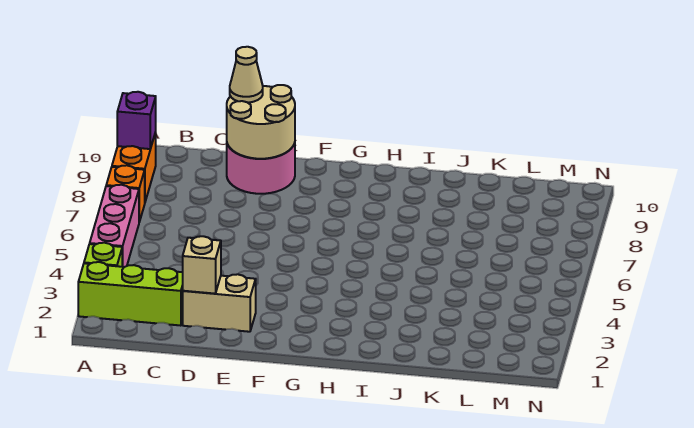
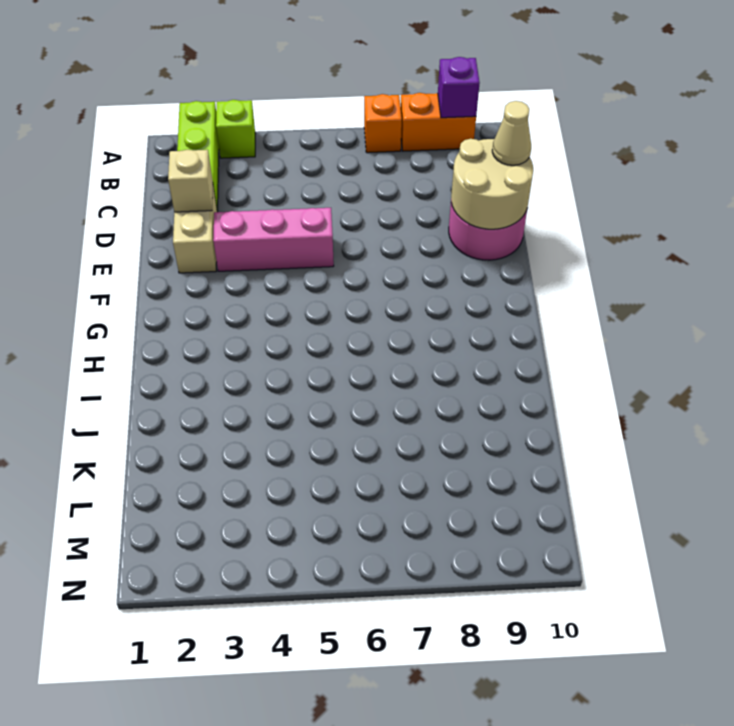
pink 1x3 brick [90,185,139,267] -> pink 1x3 brick moved to [213,208,334,271]

